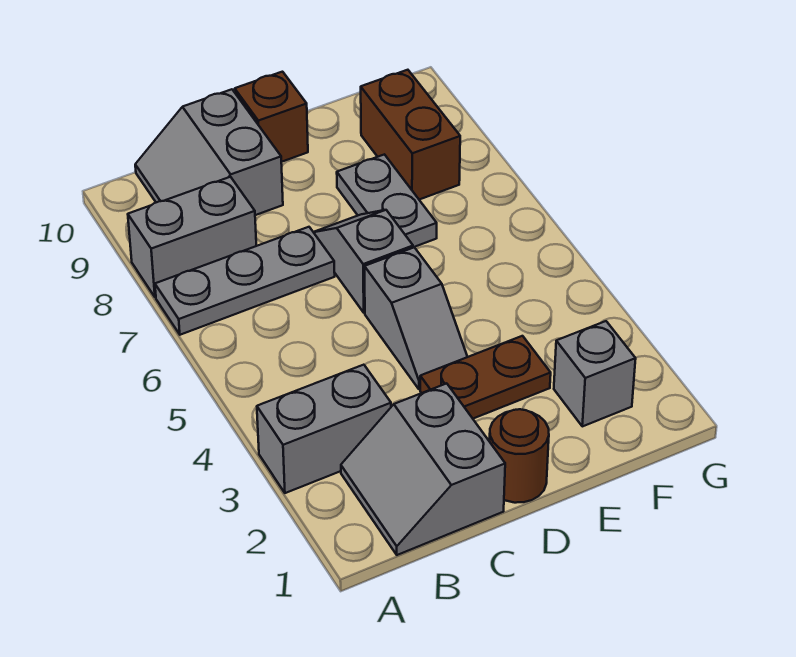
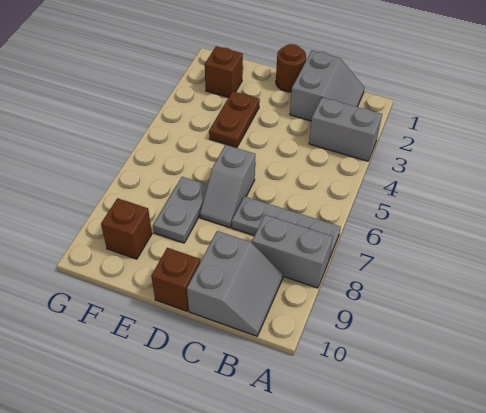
brown 1x2 plate [420,336,551,419] -> brown 1x2 plate turned to [209,91,260,147]
grey 1x2 slope [365,247,467,389] -> none
grey 1x1 brick [554,321,636,426] -> brown 1x1 brick [205,46,243,98]
brown 1x2 brick [361,70,460,200] -> brown 1x1 brick [101,198,152,259]

